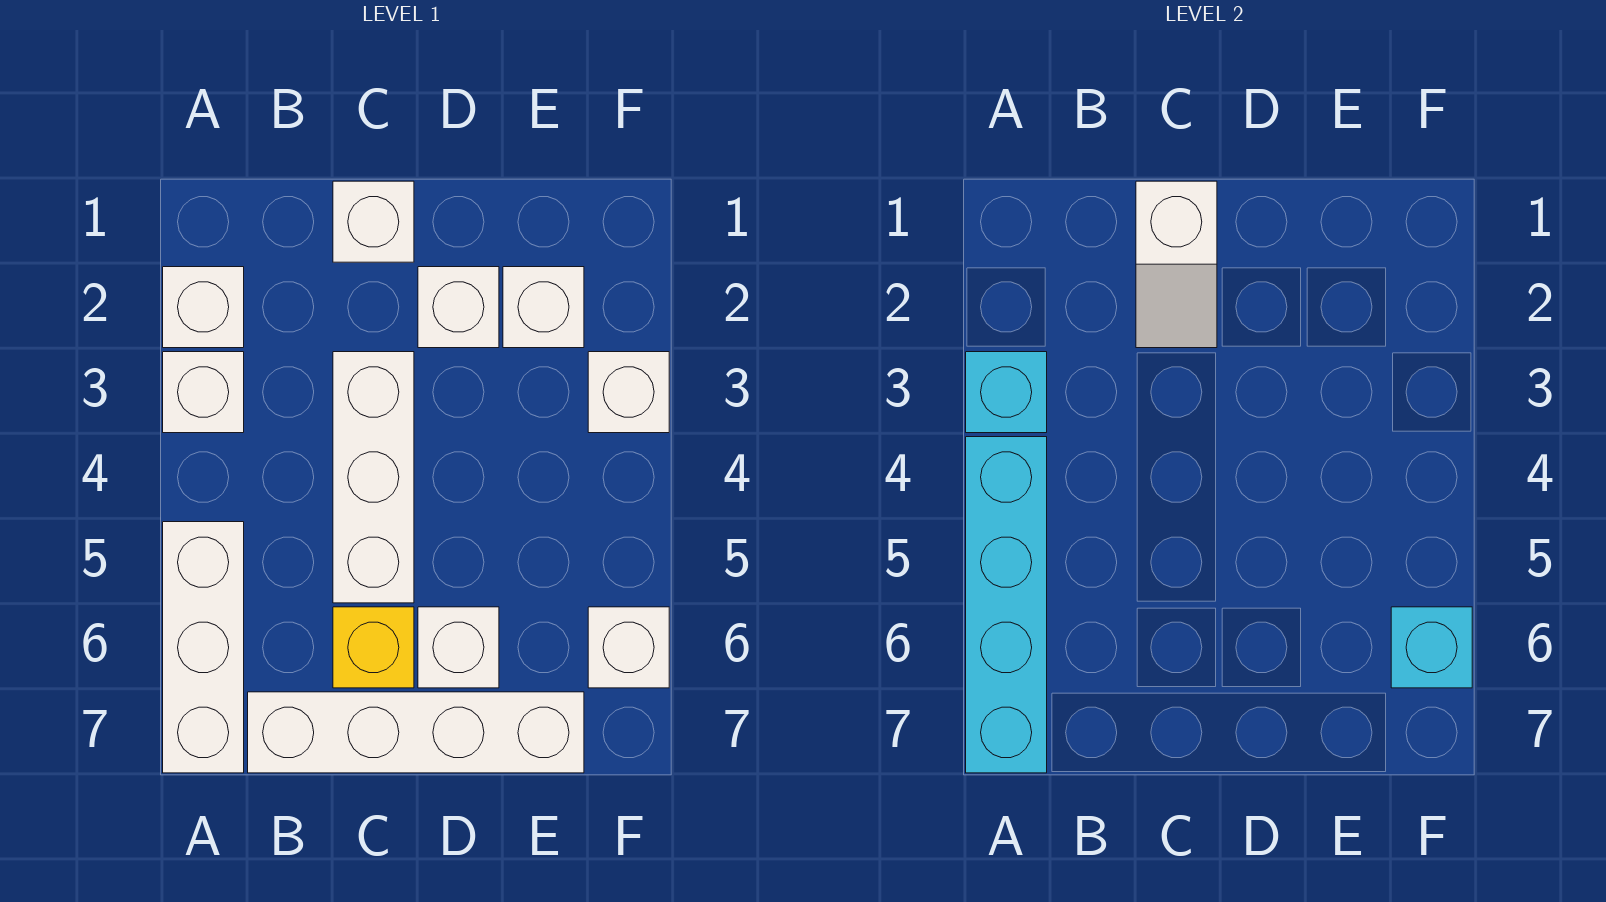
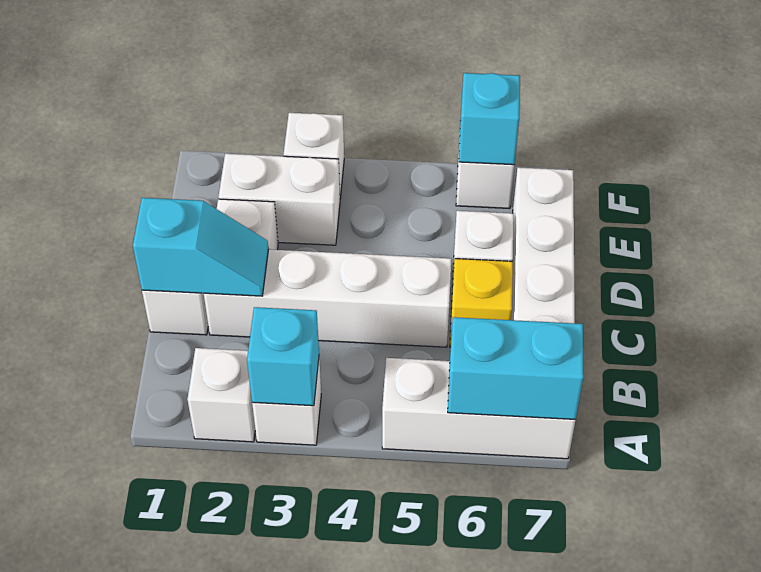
cyan 1x4 brick [966,437,1047,773] -> cyan 1x2 brick [448,317,584,419]
white 1x2 slope [1136,181,1217,348] -> cyan 1x2 slope [133,198,268,296]
white 1x3 brick [333,352,414,603] -> white 1x4 brick [204,249,451,347]
white 1x1 brick [503,267,584,348] -> white 1x2 brick [218,154,340,245]

